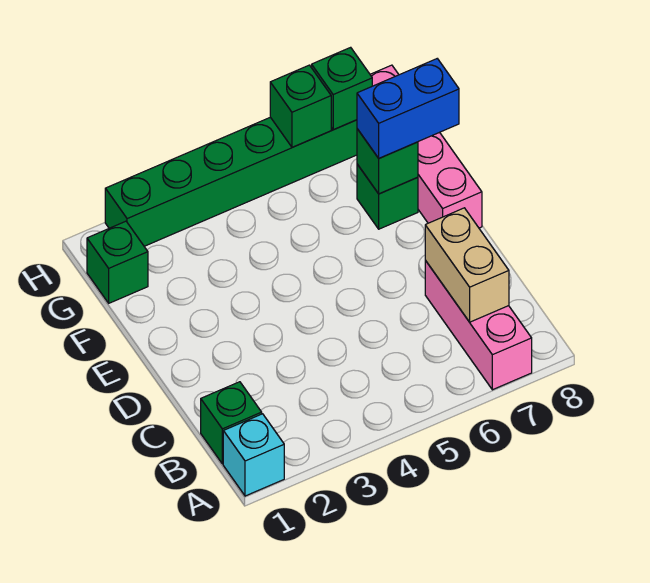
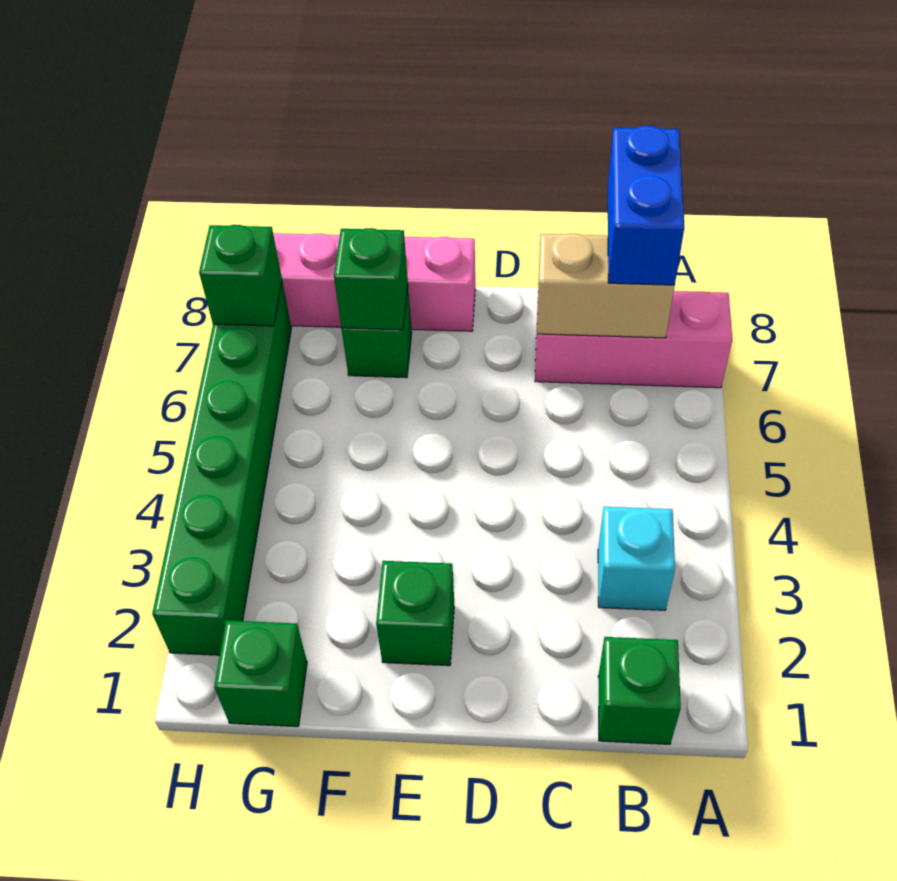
cyan 1x1 brick [223,414,284,496] -> cyan 1x1 brick moved to [598,507,675,610]
blue 1x2 brick [357,59,459,158] -> blue 1x2 brick moved to [608,126,684,285]
green 1x1 brick [270,65,331,147] -> green 1x1 brick moved to [376,561,454,666]

